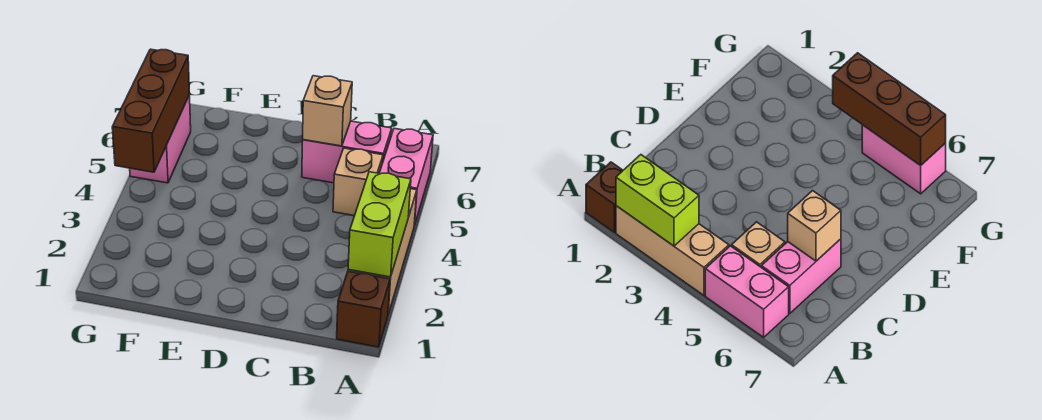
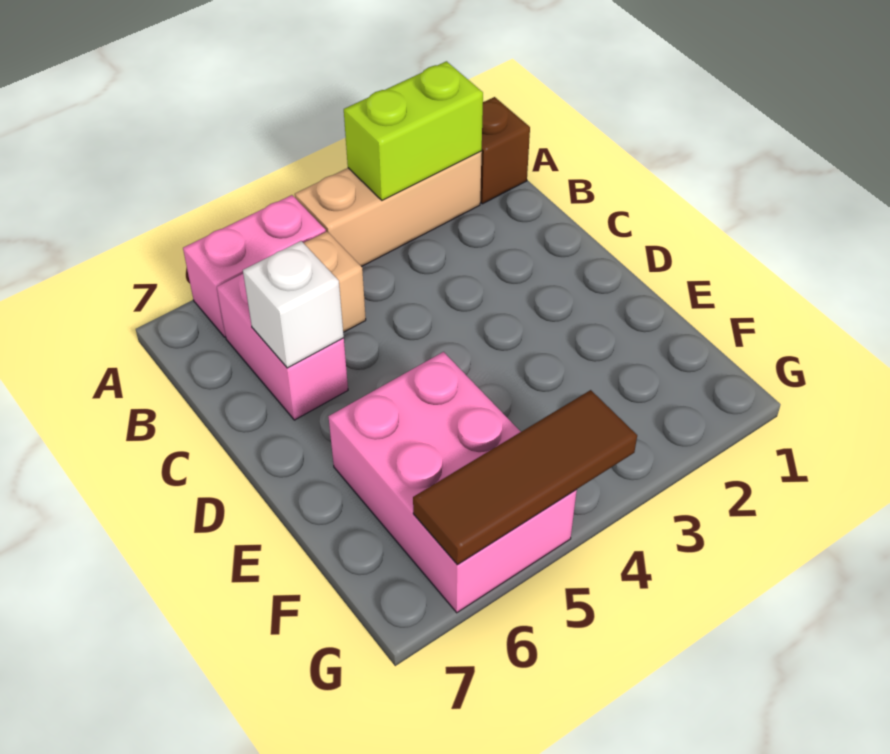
tan 1x1 brick [303,76,352,146] -> white 1x1 brick [243,241,344,368]
brown 1x3 brick [112,49,190,172] -> brown 1x3 tile [413,390,637,565]
pink 1x2 brick [130,95,191,183] -> pink 2x3 brick [328,352,577,613]

